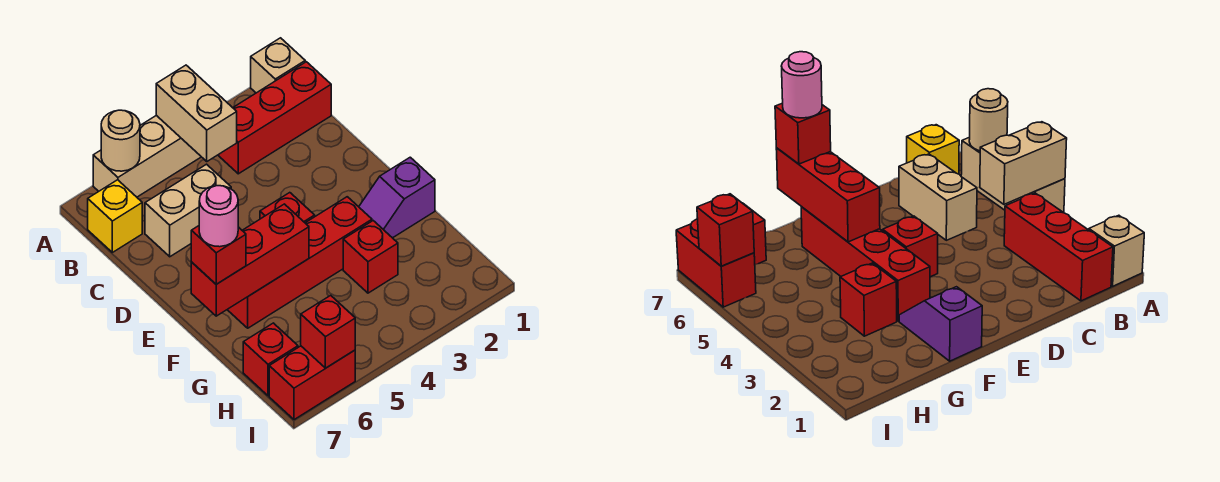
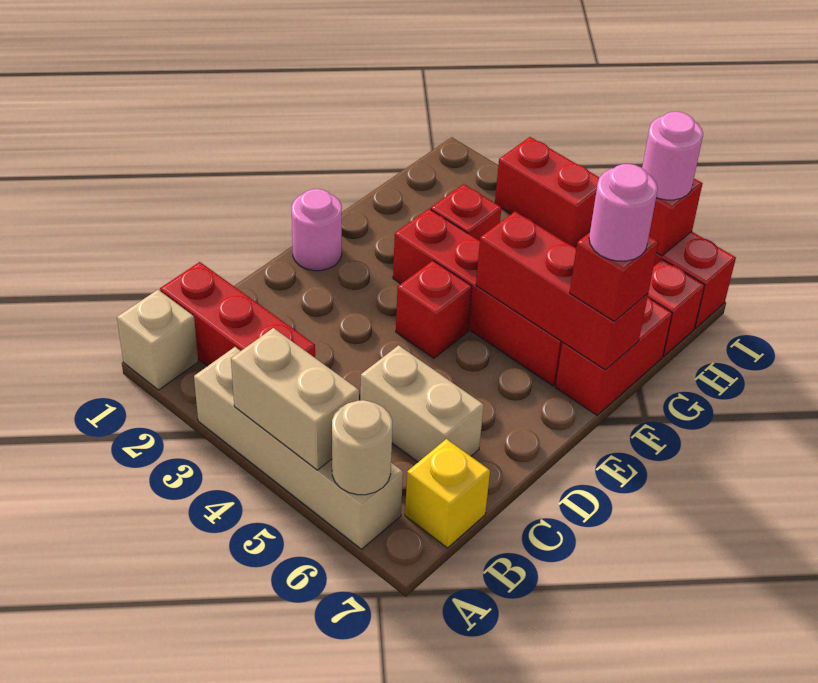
tan 1x3 brick [93,115,201,197] -> tan 1x4 brick [194,347,403,549]
tan 1x2 brick [156,65,237,161] -> tan 1x2 brick turned to [231,328,359,470]
none -> pink 1x1 round brick [292,189,342,271]
purple 1x2 slope [359,157,435,238] -> none
none -> red 1x2 brick [556,297,672,415]
none -> red 1x2 brick [495,137,599,247]
none -> pink 1x1 round brick [642,112,703,200]

